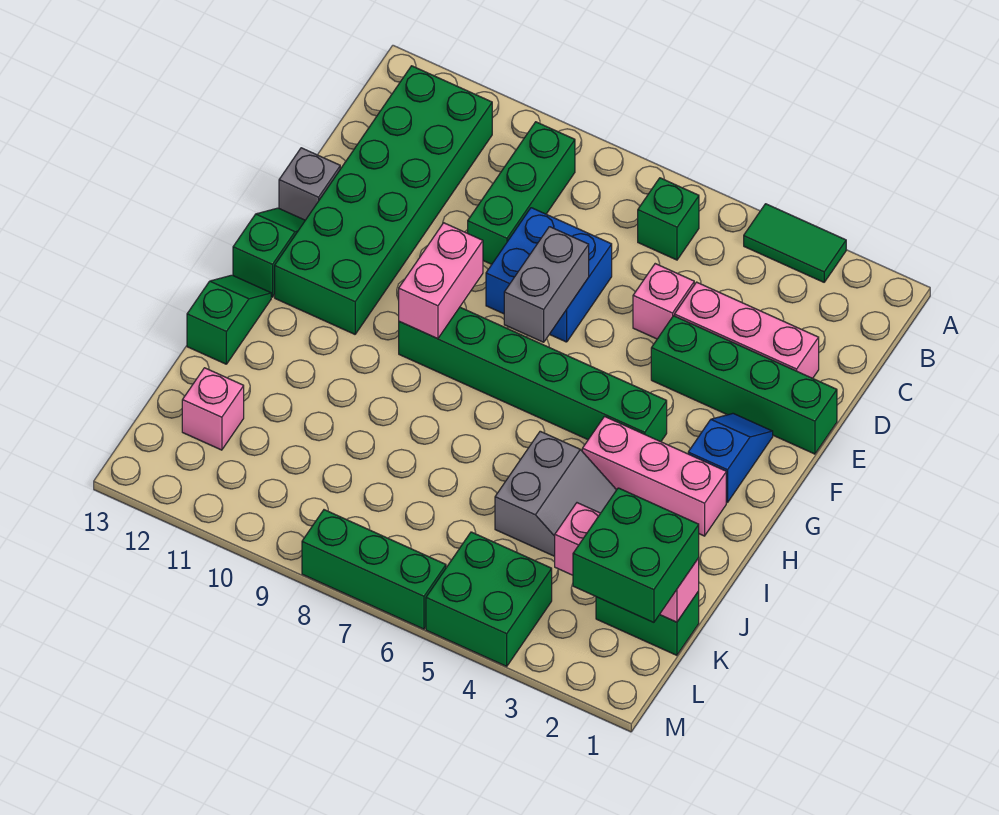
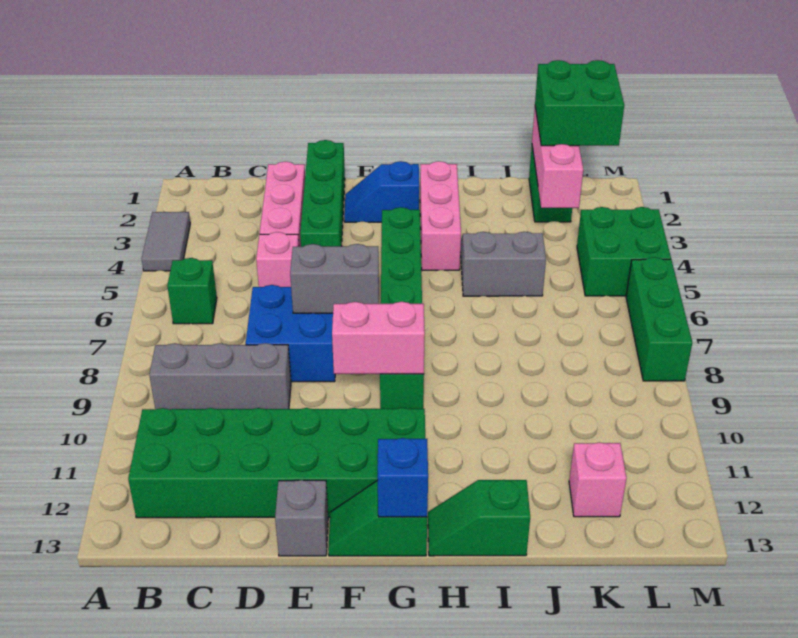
green 1x2 tile [744,204,846,282] -> grey 1x2 tile [142,212,190,271]
green 1x3 brick [468,122,575,264] -> grey 1x3 brick [149,343,291,409]
none -> blue 1x1 brick [377,438,428,517]

